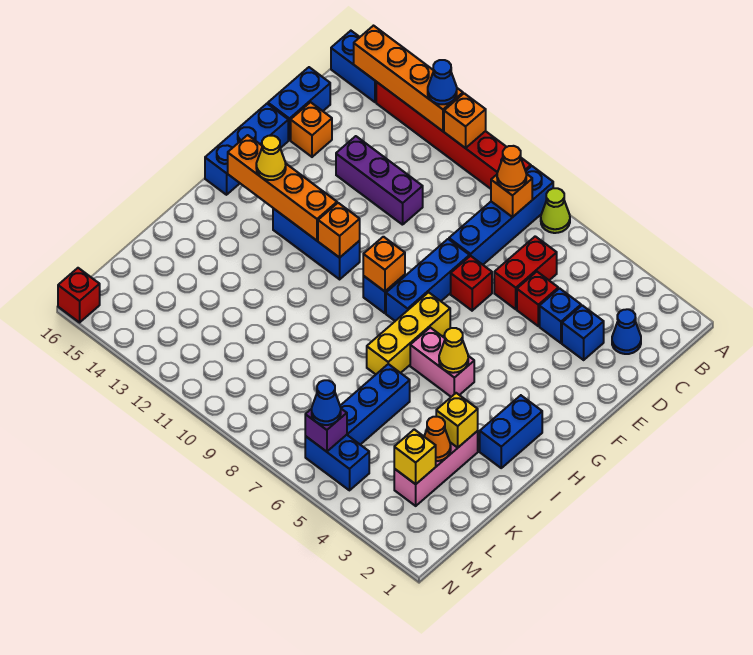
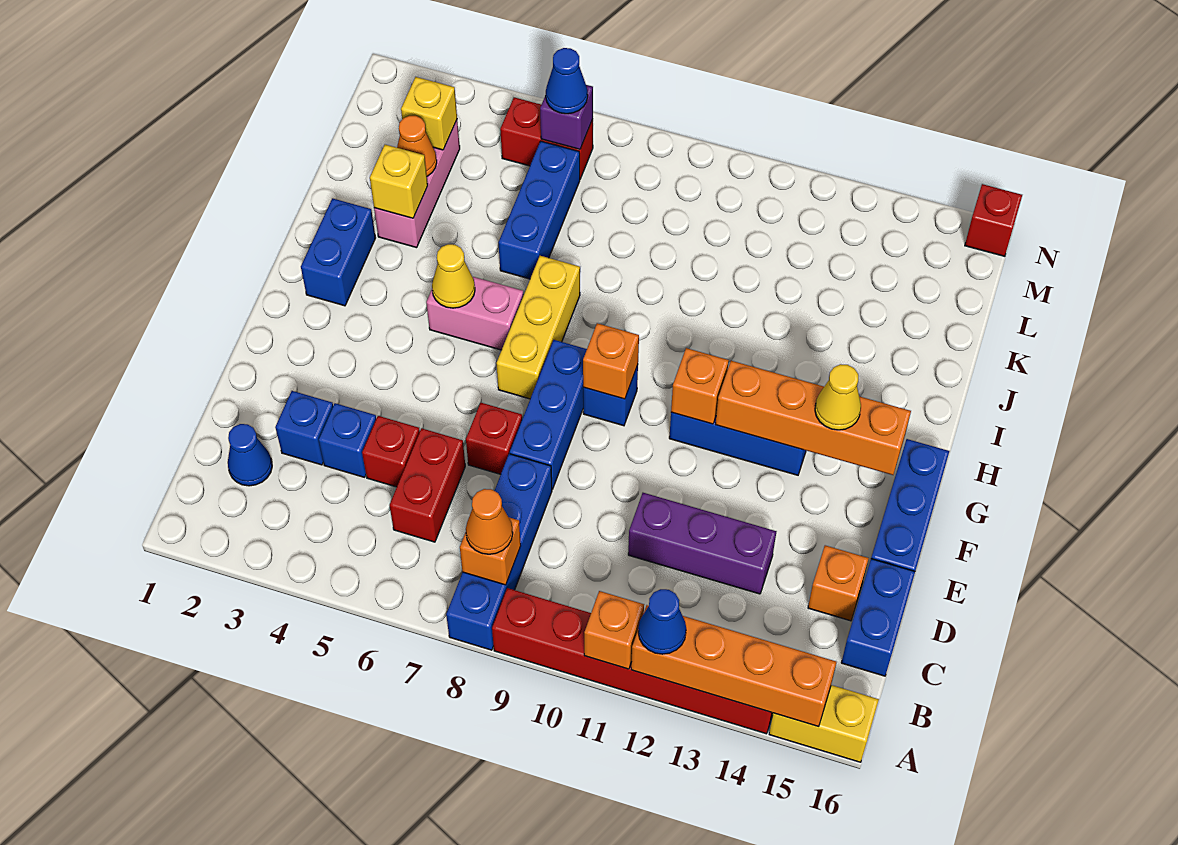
lime 1x1 cone [541,188,570,233] -> none
blue 1x2 brick [331,31,376,102] -> yellow 1x2 brick [769,685,879,762]
blue 1x2 brick [305,435,369,490] -> red 1x2 brick [500,97,593,179]

